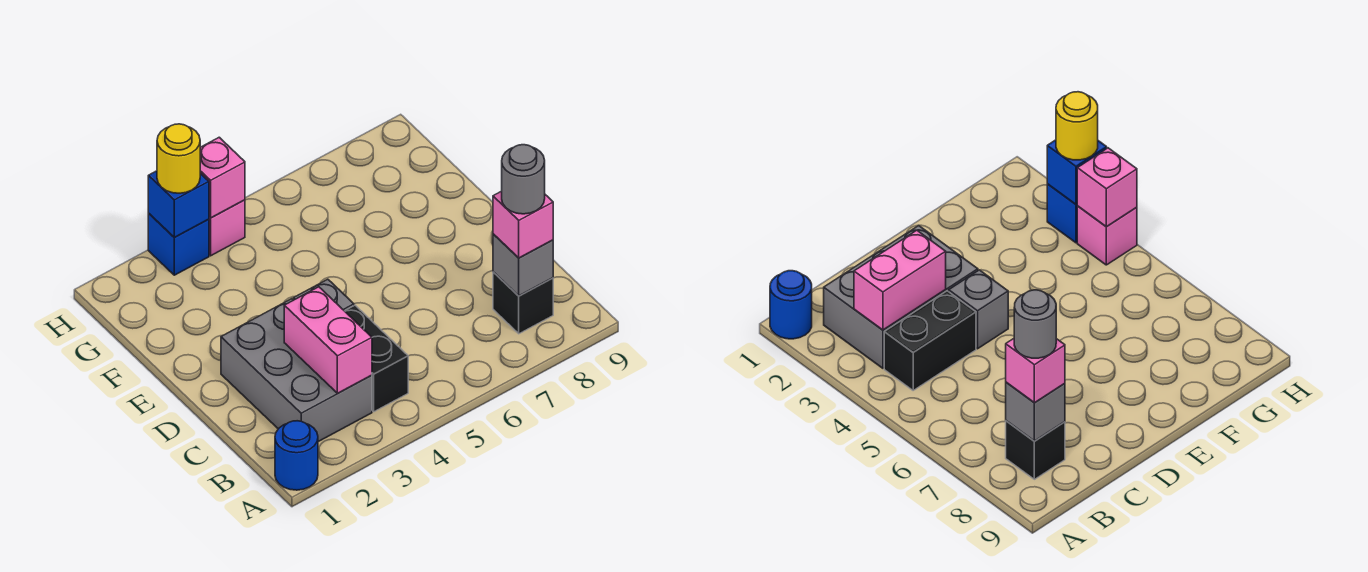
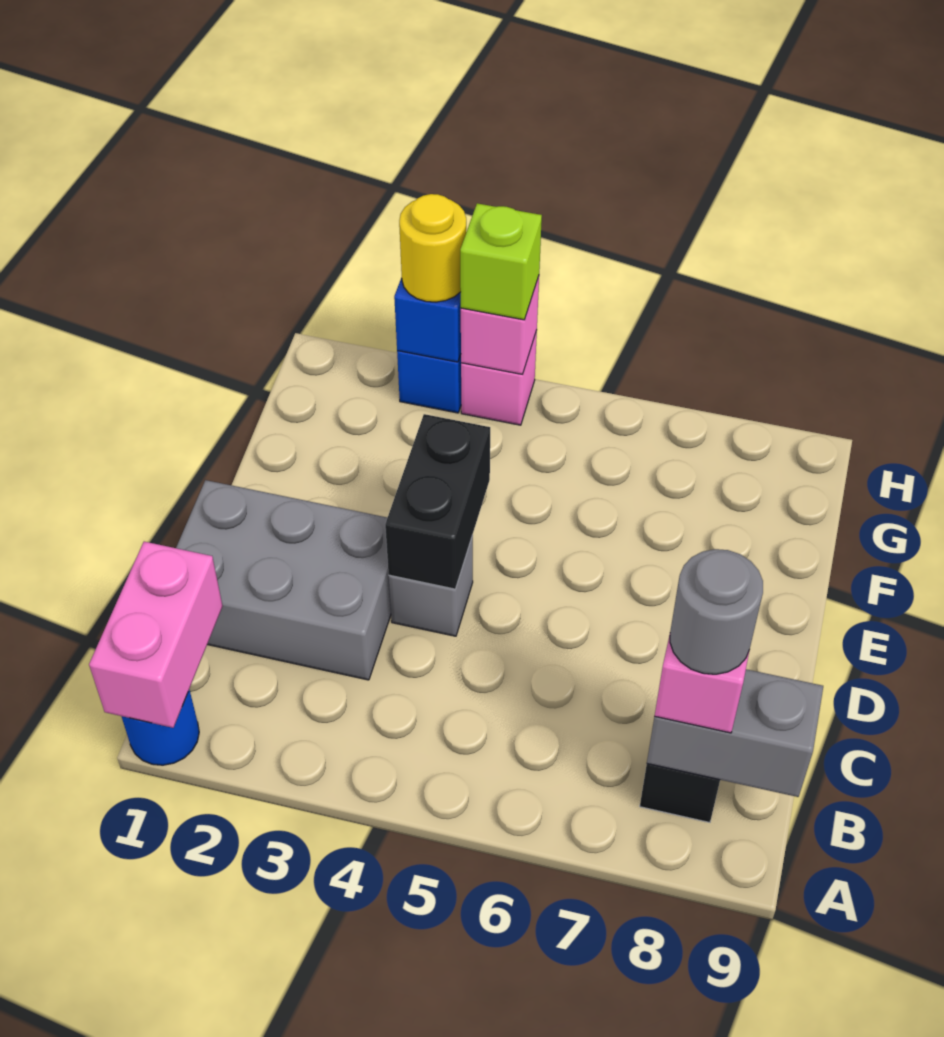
grey 2x3 brick [221,299,372,442] -> grey 2x3 brick turned to [176,480,391,680]
pink 1x2 brick [284,287,372,393] -> pink 1x2 brick moved to [89,542,223,728]
black 1x2 brick [345,305,408,412] -> black 1x2 brick moved to [385,414,490,589]
grey 1x1 brick [493,234,553,296] -> grey 1x2 brick [647,669,823,797]
none -> lime 1x1 brick [460,203,542,320]

